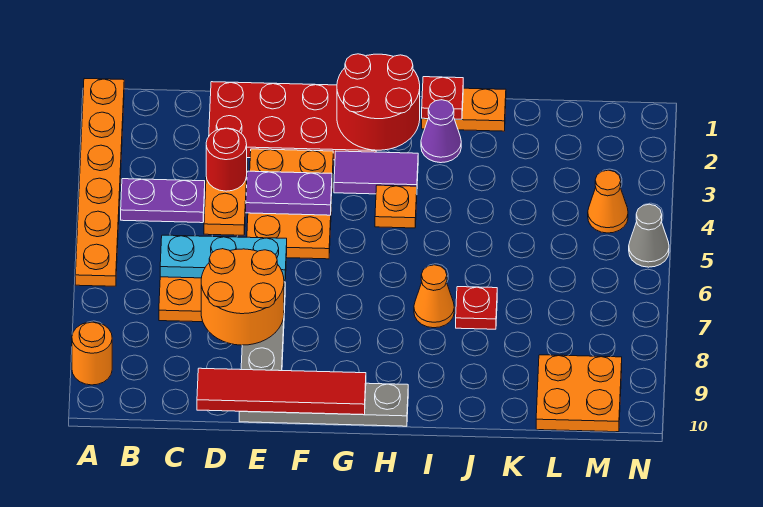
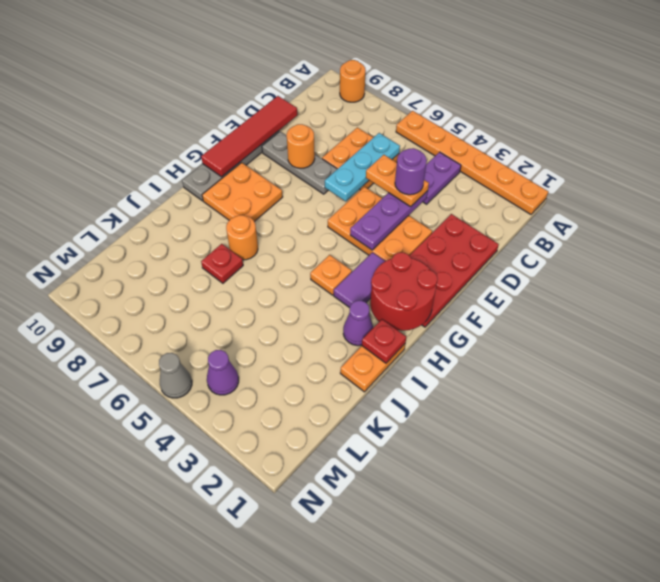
red 1x1 round brick [206,128,247,191] -> purple 1x1 round brick [395,148,427,195]
orange 2x2 round brick [201,249,284,345] -> orange 1x1 round brick [287,124,315,168]
orange 1x1 cone [414,265,454,328] -> orange 1x1 round brick [226,215,258,260]
orange 2x2 plate [536,355,622,432] -> orange 2x2 plate moved to [202,163,283,222]
orange 1x1 cone [588,170,628,233] -> purple 1x1 cone [207,350,239,395]

